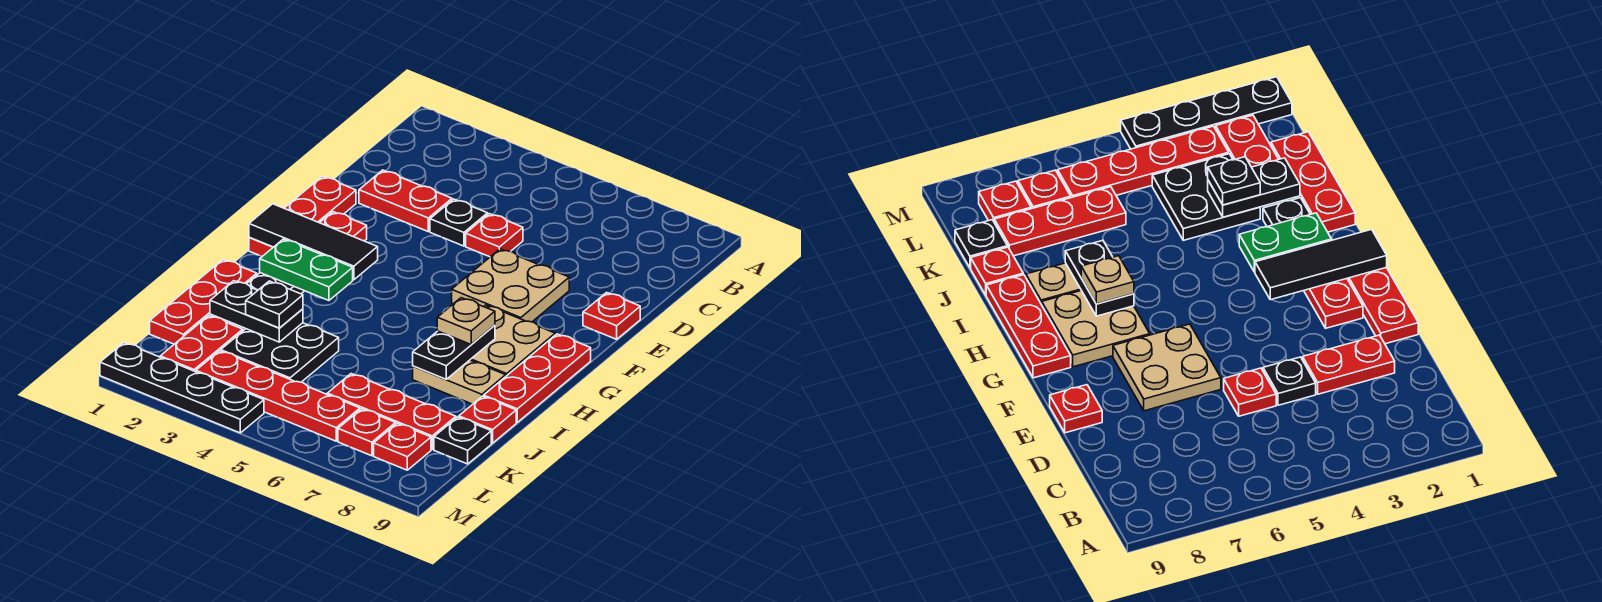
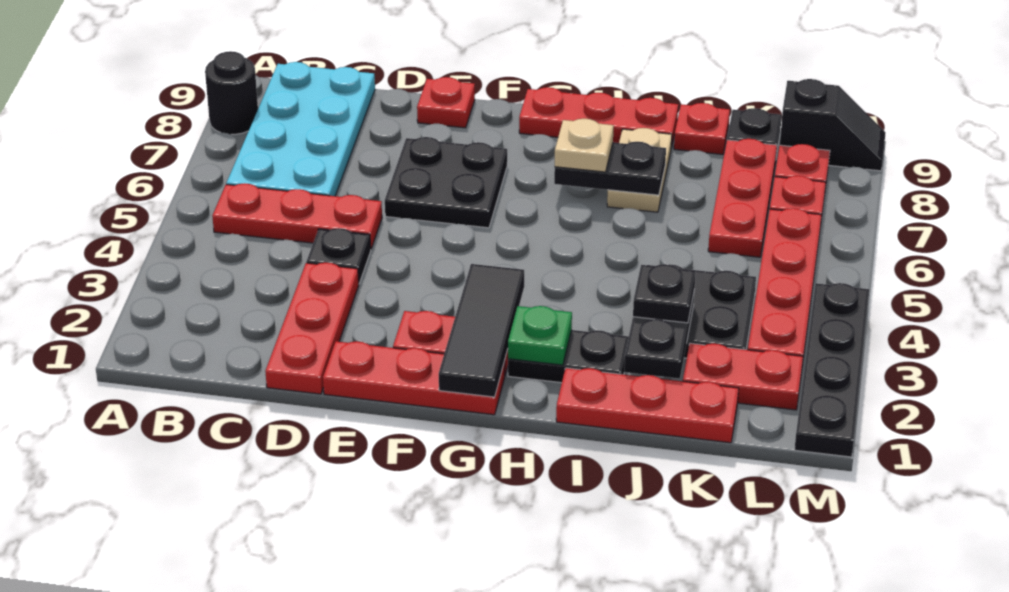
none -> black 1x1 round brick [205,51,258,134]
none -> cyan 2x4 plate [226,62,375,196]
red 1x2 plate [359,170,452,231] -> red 1x3 plate [265,263,359,394]
red 1x1 plate [466,214,523,257] -> red 1x3 plate [212,183,382,248]
tan 2x2 plate [452,249,569,322] -> black 2x2 plate [385,137,507,228]
tan 2x2 plate [470,305,555,376] -> none
green 1x2 plate [260,239,353,301] -> green 1x1 plate [508,306,572,365]
none -> black 1x2 slope [780,79,886,171]

